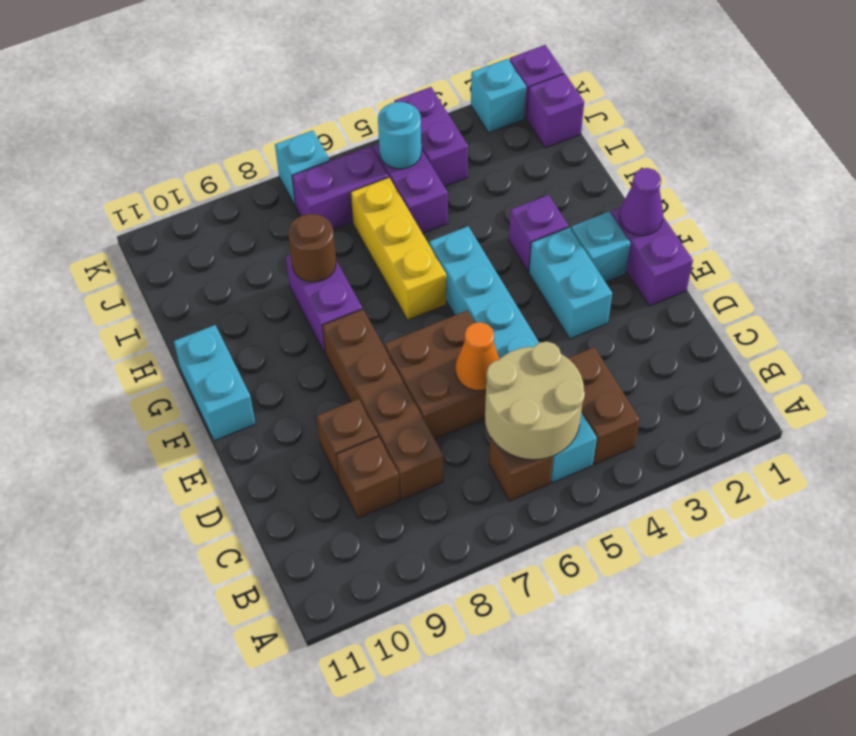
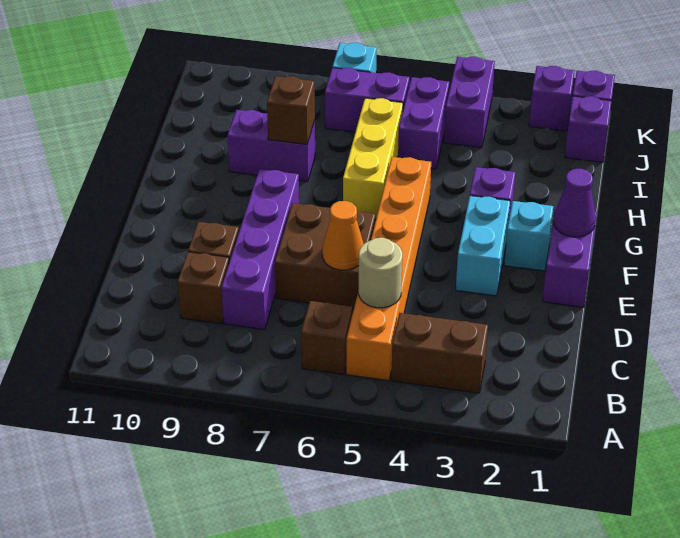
brown 1x2 brick [568,347,640,464] -> brown 1x2 brick turned to [391,313,488,393]
cyan 1x6 brick [429,226,597,483] -> orange 1x6 brick [346,157,431,381]
tan 2x2 round brick [485,342,585,460] -> tan 1x1 round brick [358,238,402,308]
brown 1x4 brick [322,309,443,500] -> purple 1x4 brick [221,169,299,330]
cyan 1x2 brick [174,325,255,441] -> none
purple 1x2 brick [286,254,362,353] -> purple 1x2 brick turned to [227,110,315,182]
brown 1x1 round brick [288,214,336,282] -> brown 1x1 brick [267,76,315,144]
cyan 1x1 round brick [378,102,421,169] -> none
cyan 1x1 brick [471,59,526,133] -> purple 1x1 brick [529,66,575,131]

